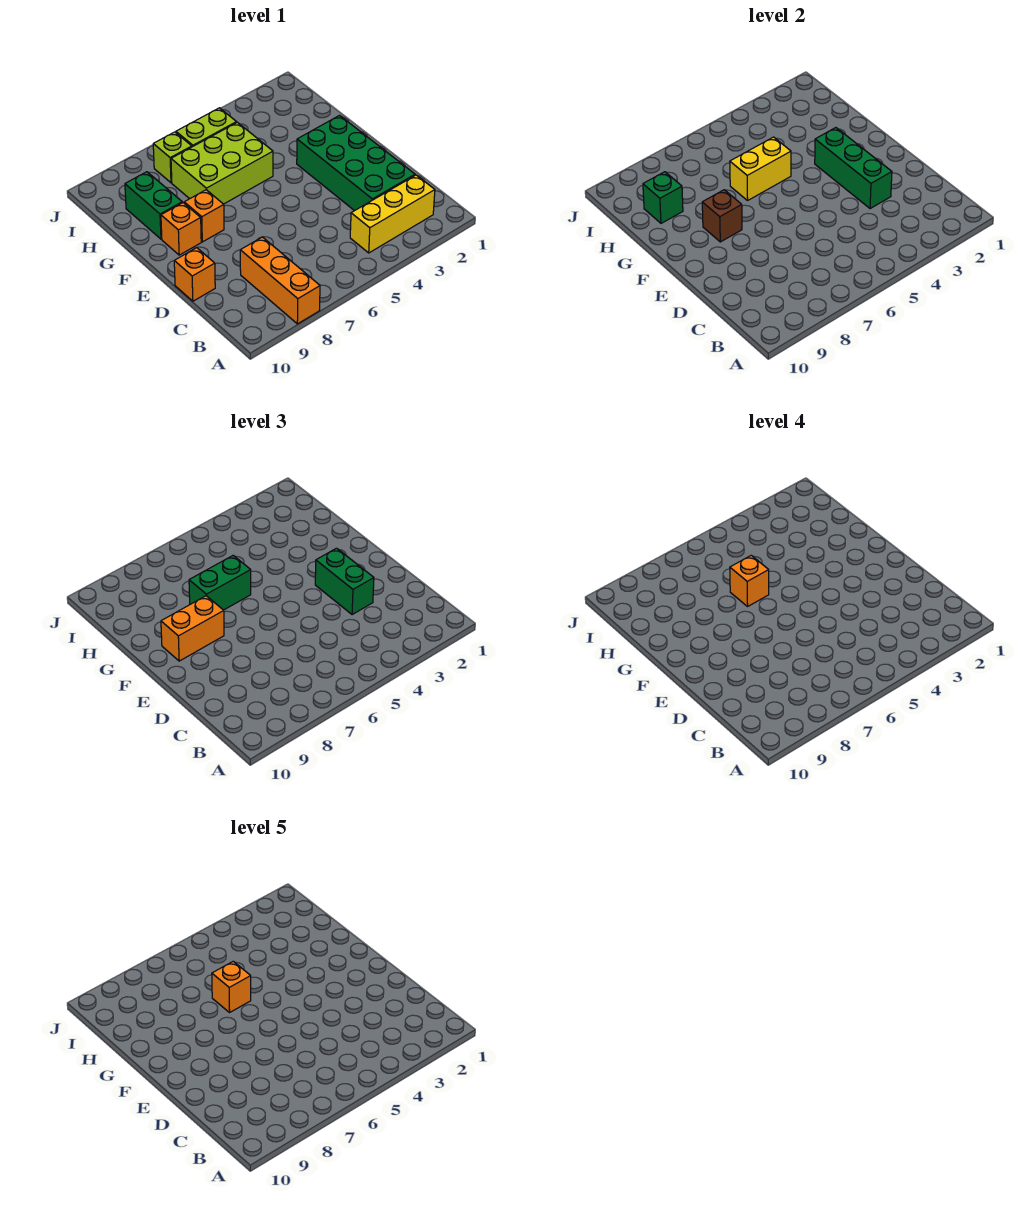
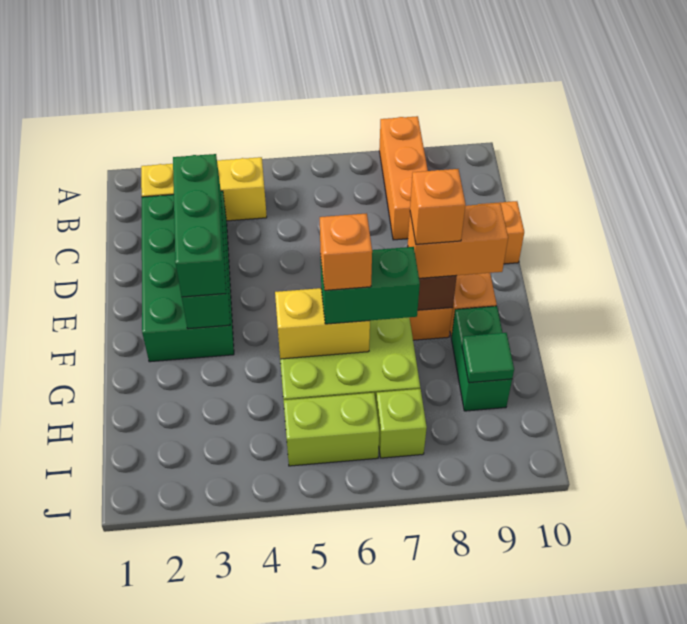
green 1x2 brick [315,548,374,615] -> green 1x3 brick [173,154,226,297]
orange 1x1 brick [212,961,251,1012] -> orange 1x1 brick moved to [410,169,466,244]
green 1x1 brick [643,172,683,223] -> green 1x1 tile [462,333,514,383]

